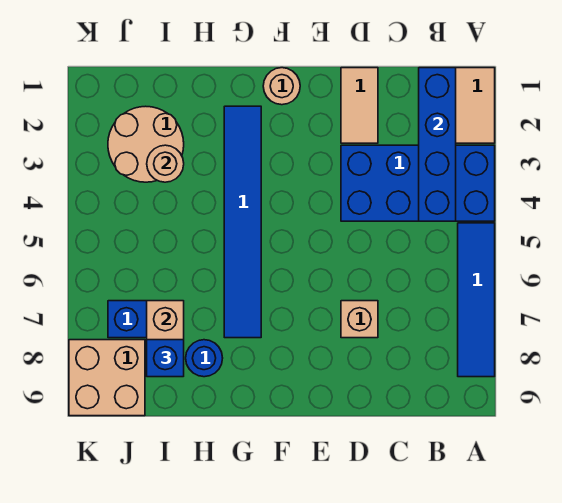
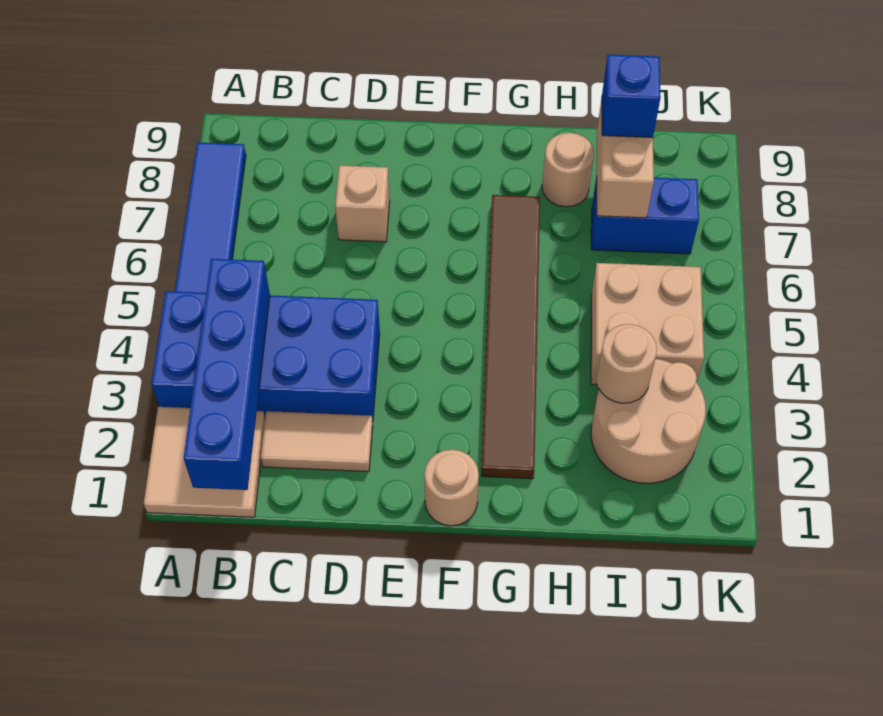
tan 1x2 tile [341,68,378,143] -> tan 1x2 tile turned to [261,411,373,472]
blue 1x6 tile [224,106,261,338] -> brown 1x6 tile [481,195,540,479]
blue 1x1 round brick [186,340,223,377] -> tan 1x1 round brick [542,133,594,207]
tan 2x2 brick [69,340,145,416] -> tan 2x2 brick moved to [591,263,704,384]

